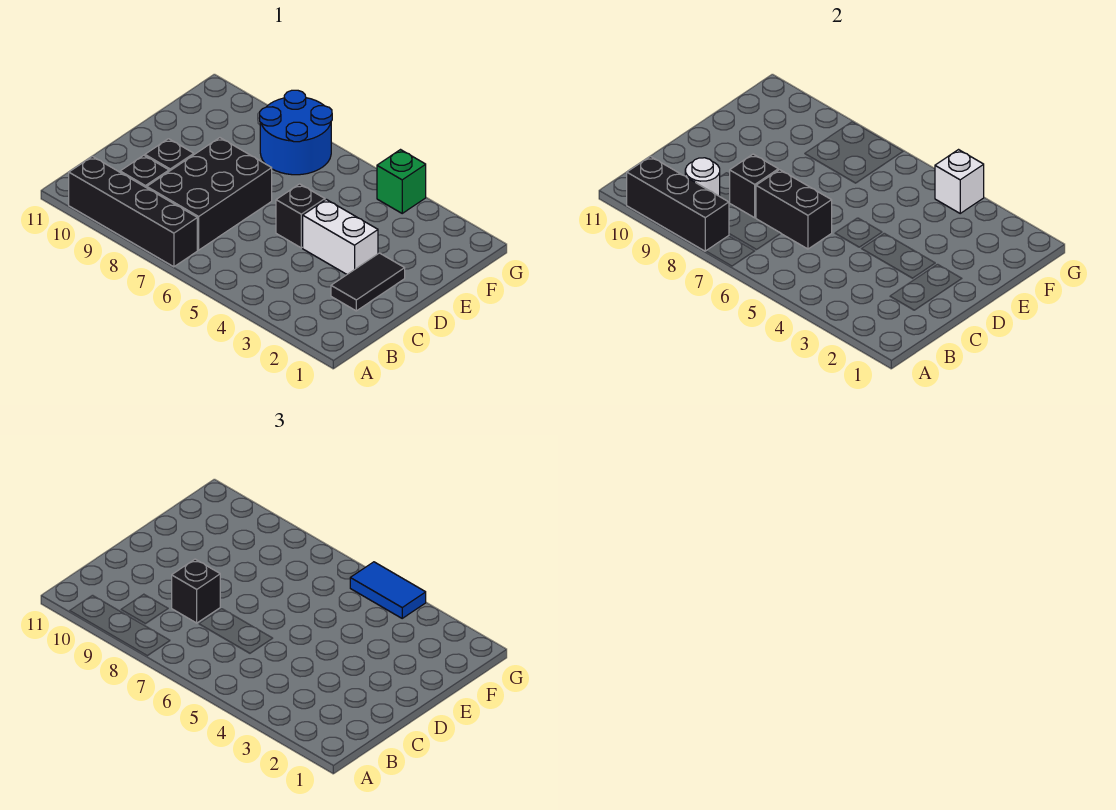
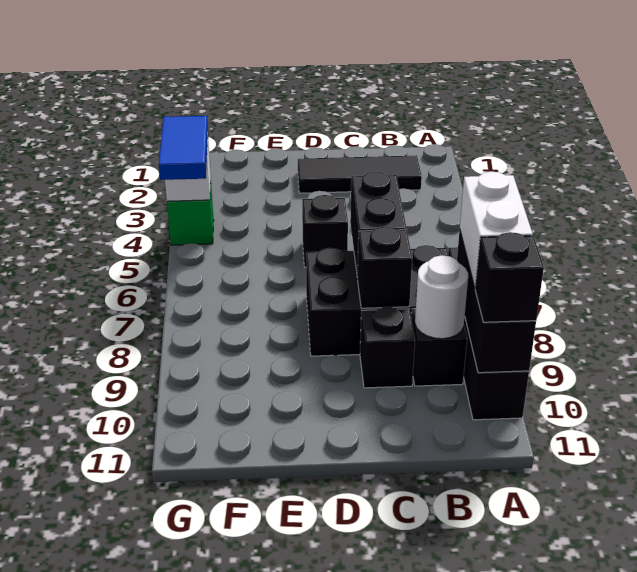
black 1x2 tile [331,253,405,311] -> black 1x3 tile [298,155,422,193]
black 1x1 brick [172,559,220,623] -> black 1x1 brick moved to [475,232,544,322]
white 1x2 brick [303,199,378,274] -> white 1x2 brick moved to [460,172,533,287]
blue 2x2 round brick [260,90,332,175] -> none

